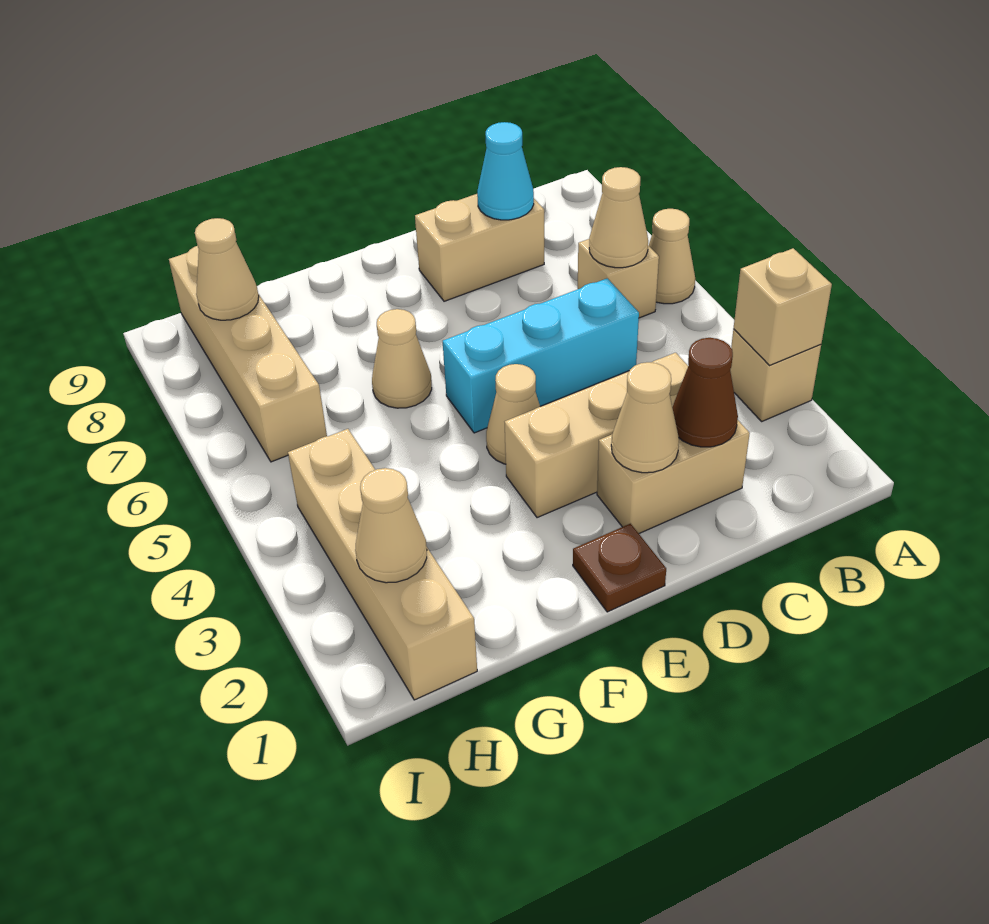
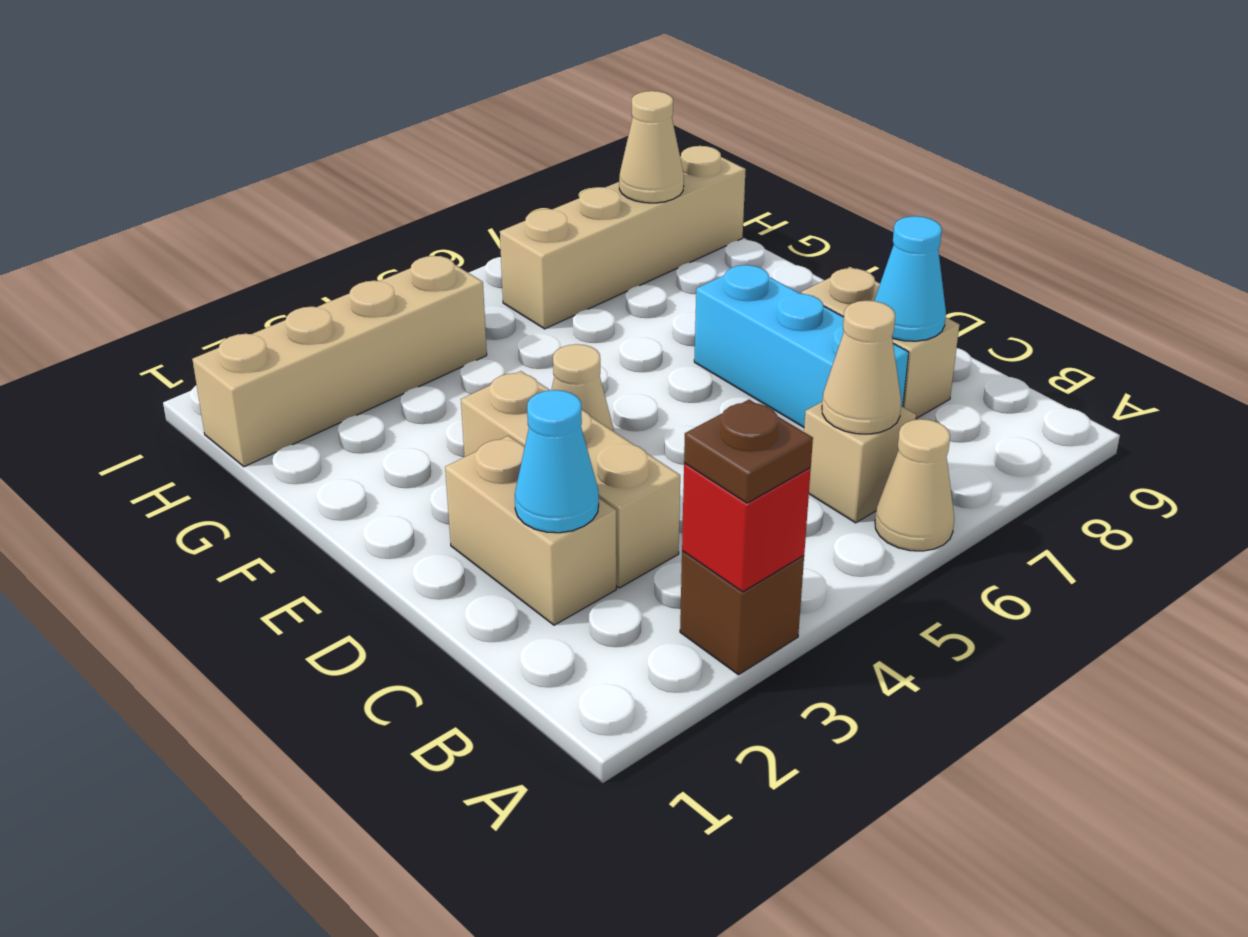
tan 1x1 brick [730,329,821,421] -> brown 1x1 brick [680,551,804,675]
tan 1x1 brick [734,248,832,365] -> red 1x1 brick [682,464,811,592]
brown 1x1 cone [672,338,738,447] -> cyan 1x1 cone [515,390,599,533]
cyan 1x3 brick [443,278,639,433] -> cyan 1x3 brick moved to [694,265,909,427]
tan 1x1 cone [611,362,679,473] -> none
brown 1x1 plate [573,524,666,612] -> brown 1x1 plate moved to [684,400,813,503]
tan 1x1 cone [372,309,432,408] -> none
tan 1x1 cone [355,468,427,583] -> none

